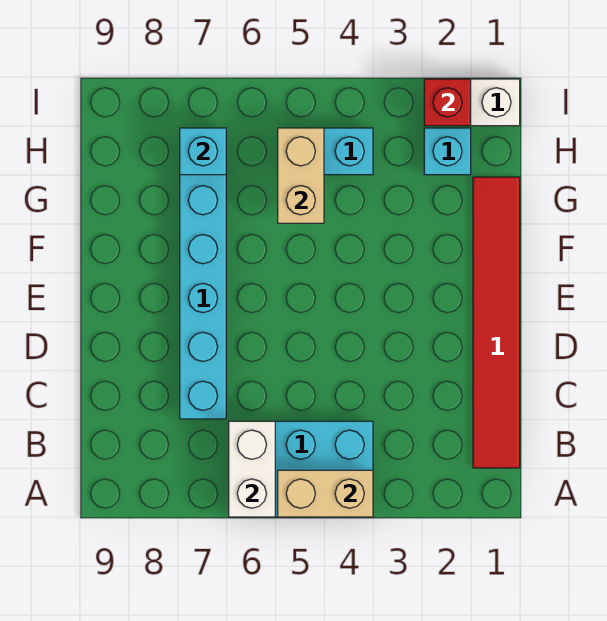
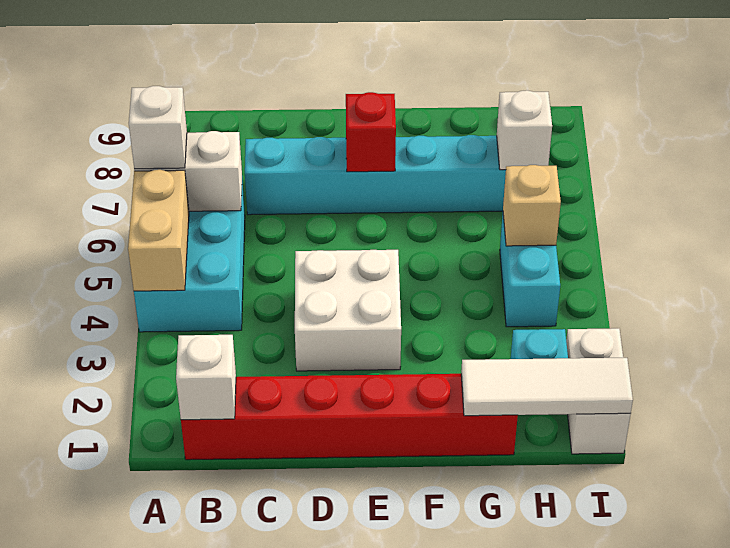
none -> white 1x1 brick [129,86,187,169]
red 1x6 tile [473,177,520,468] -> red 1x6 brick [181,374,518,460]
none -> white 1x1 brick [176,335,236,420]
none -> white 2x2 brick [295,250,401,371]
none -> white 1x3 tile [461,358,633,416]
tan 1x2 brick [278,128,324,223] -> tan 1x1 brick [503,165,561,246]
cyan 1x1 brick [180,128,226,175] -> white 1x1 brick [497,90,552,170]
red 1x1 brick [424,79,471,126] -> red 1x1 brick moved to [346,92,396,172]

